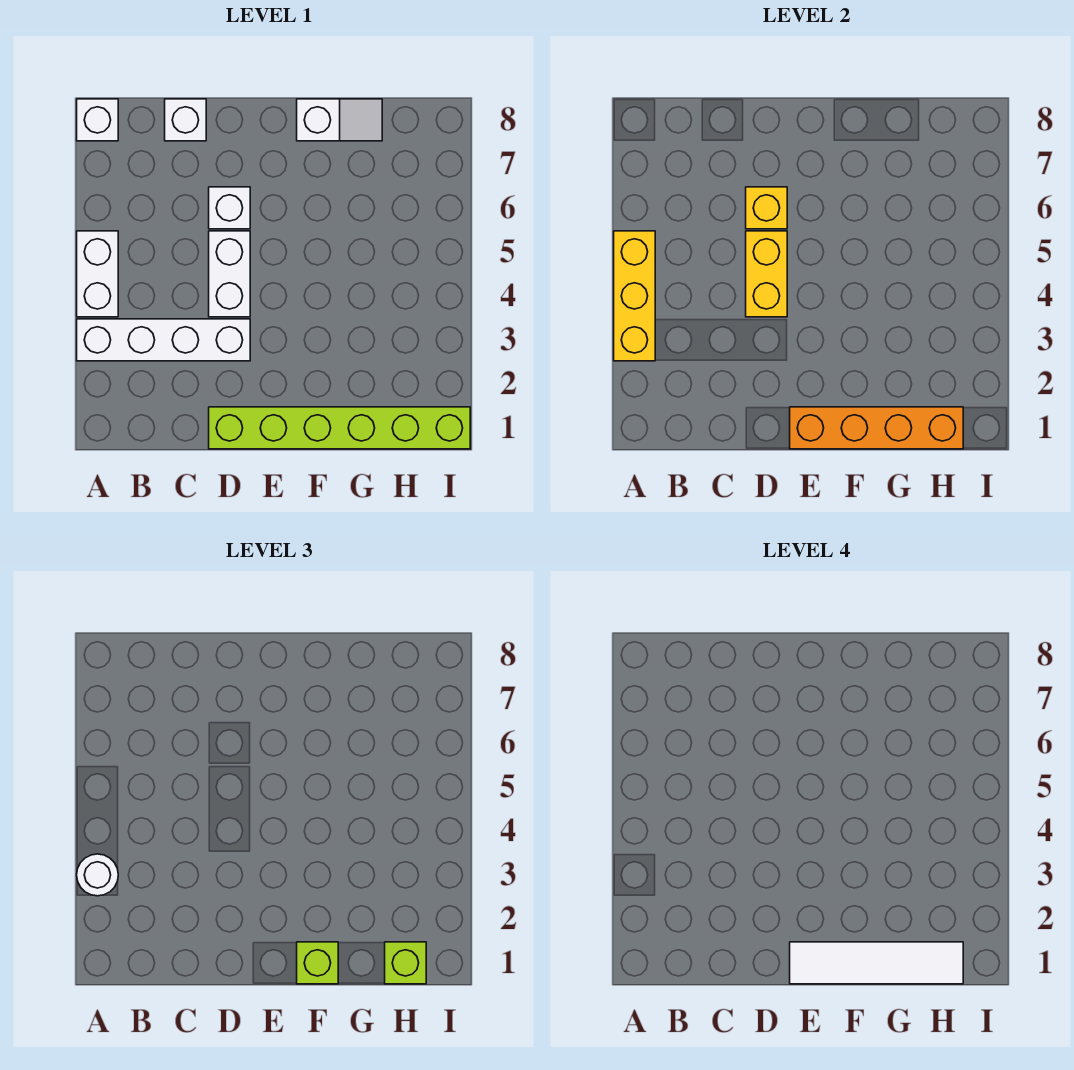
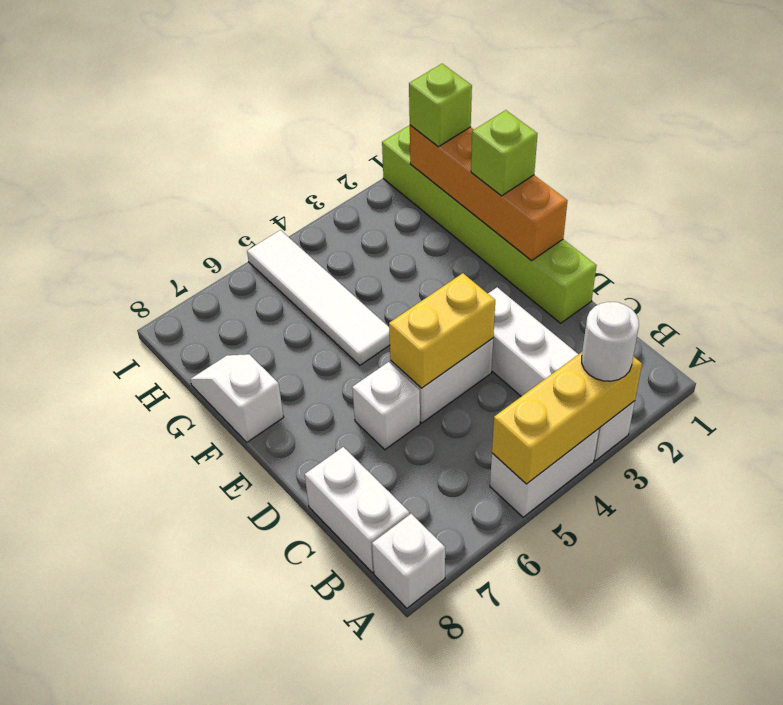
white 1x1 brick [165,99,206,141] -> white 1x2 brick [305,447,410,573]
yellow 1x1 brick [746,187,787,229] -> none
white 1x4 tile [790,942,963,984] -> white 1x4 tile moved to [247,230,390,365]

